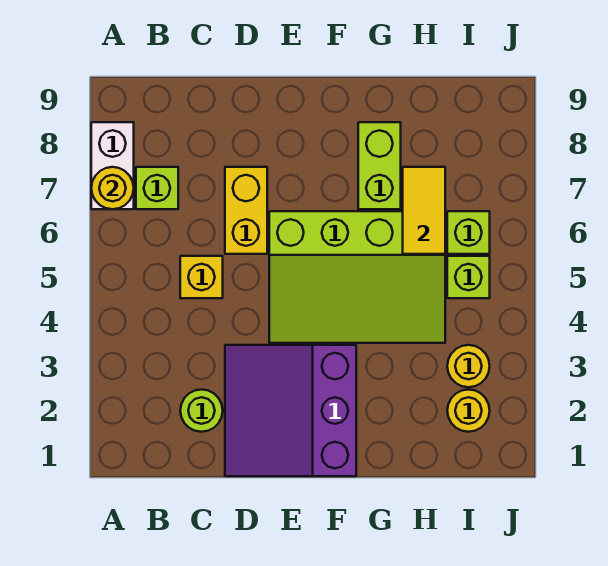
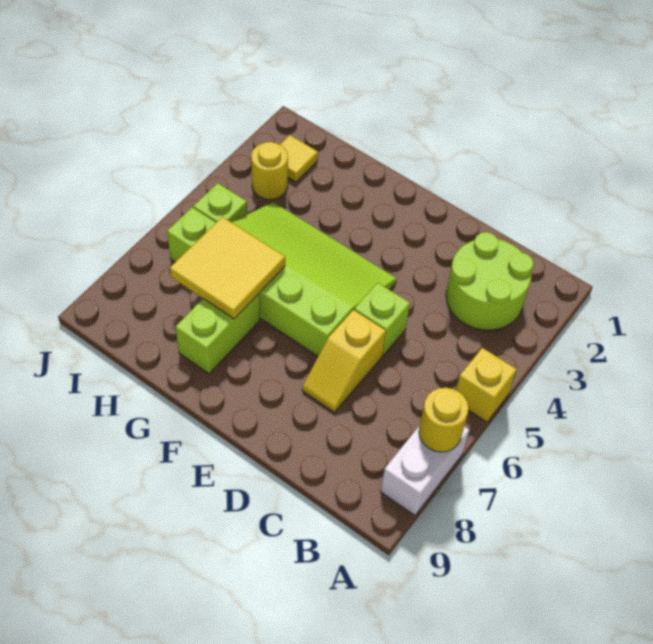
lime 1x1 brick [136,167,178,209] -> lime 1x1 brick moved to [354,283,410,355]
lime 1x1 round brick [180,390,223,432] -> lime 2x2 round brick [446,232,534,330]
yellow 1x1 brick [180,256,223,298] -> yellow 1x1 brick moved to [456,348,517,422]
purple 3x3 slope [225,345,356,476] -> none
yellow 1x2 brick [225,167,267,254] -> yellow 1x2 slope [302,310,386,412]
yellow 1x2 tile [403,167,445,254] -> yellow 2x2 tile [170,217,285,319]
yellow 1x1 round brick [447,390,490,432] -> yellow 1x1 tile [280,135,318,182]

